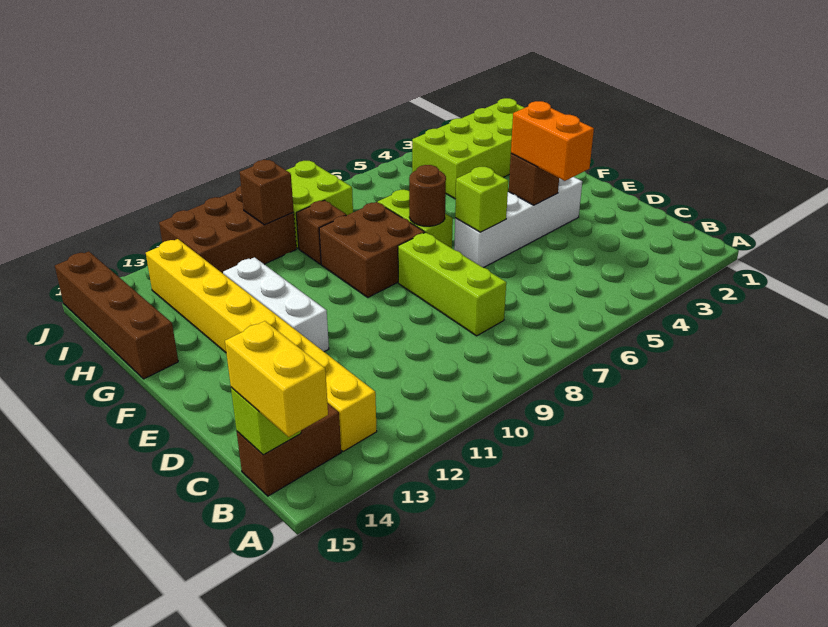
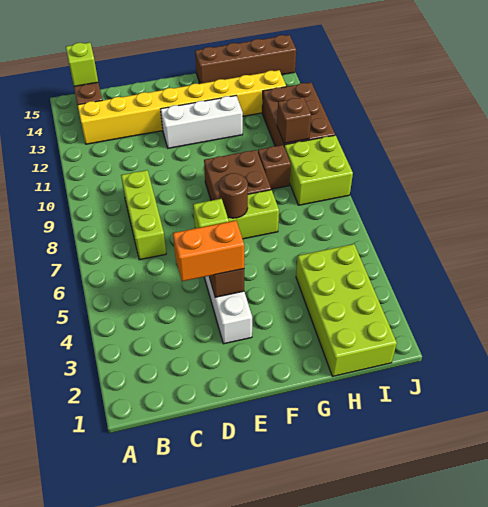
yellow 1x2 brick [225,321,328,437] -> none
lime 1x3 brick [398,232,506,336] -> lime 1x3 brick turned to [121,170,166,260]

